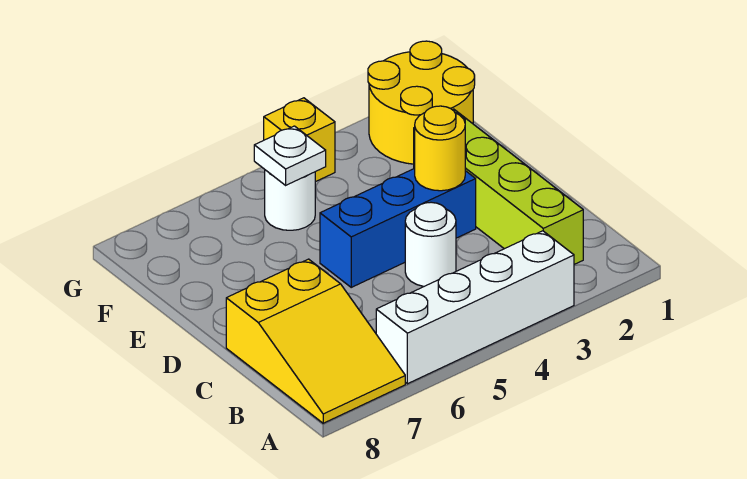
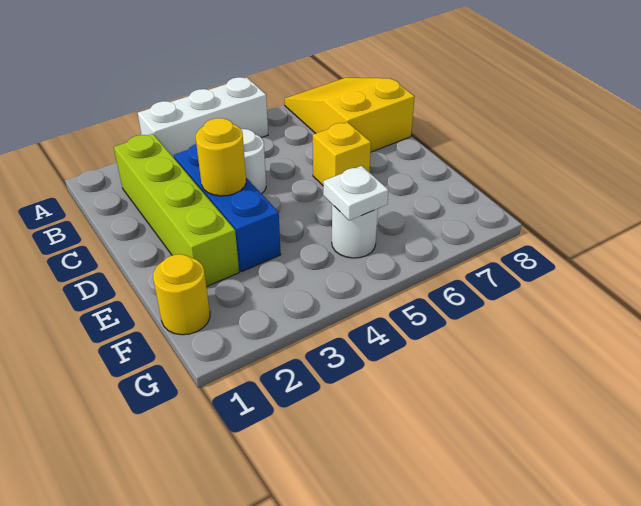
white 1x4 brick [376,231,574,384] -> white 1x3 brick [138,77,268,158]
blue 1x3 brick [320,168,476,287] -> blue 1x3 brick turned to [174,144,281,272]
yellow 2x2 round brick [368,41,475,164] -> yellow 1x1 round brick [153,254,210,335]
yellow 1x1 brick [264,98,335,182] -> yellow 1x1 brick moved to [313,122,371,185]

